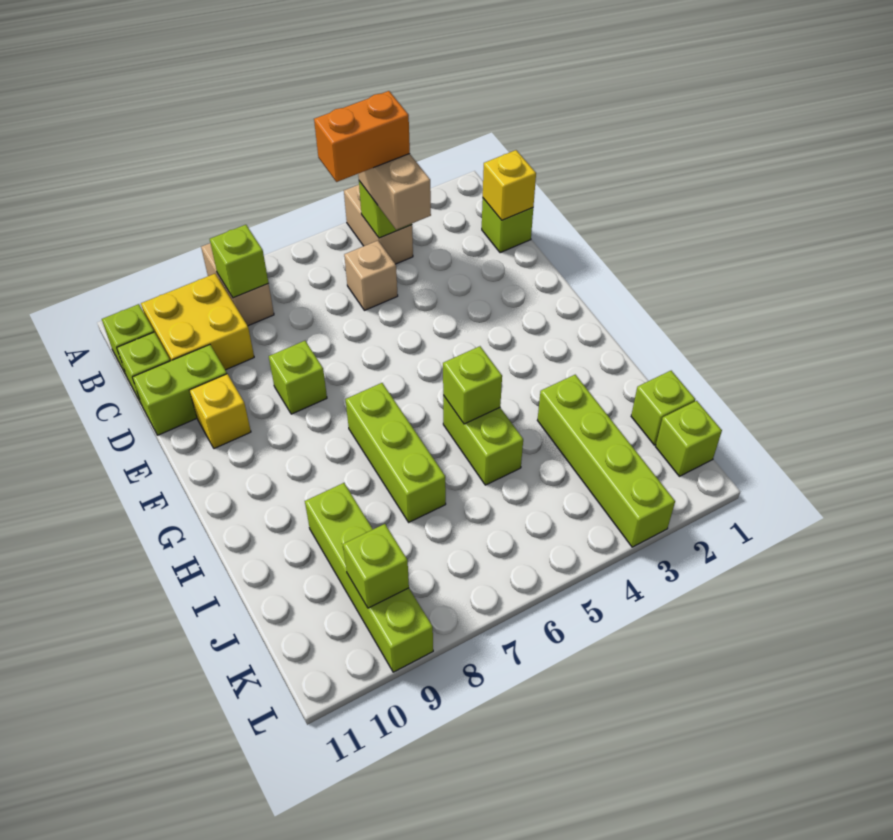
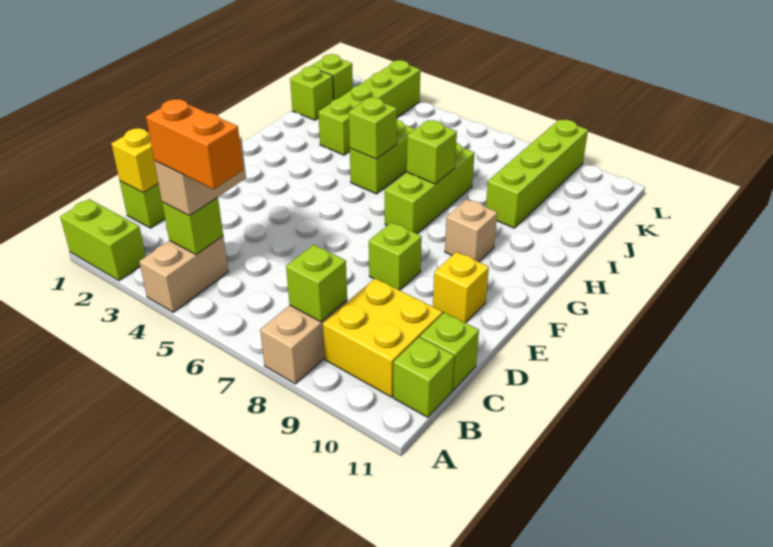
tan 1x1 brick [344,241,398,310] -> tan 1x1 brick moved to [445,199,497,262]
lime 1x2 brick [132,345,227,435] -> lime 1x2 brick moved to [60,199,146,281]
lime 1x1 brick [343,524,409,608] -> lime 1x1 brick moved to [407,120,457,184]

